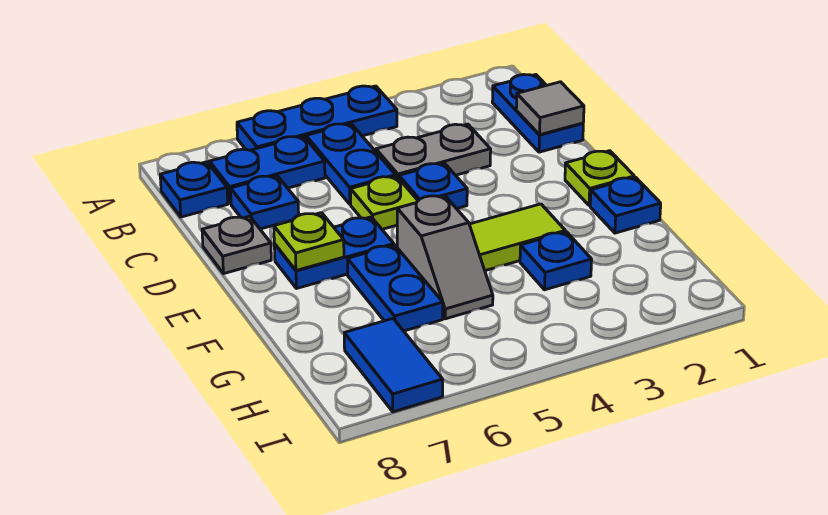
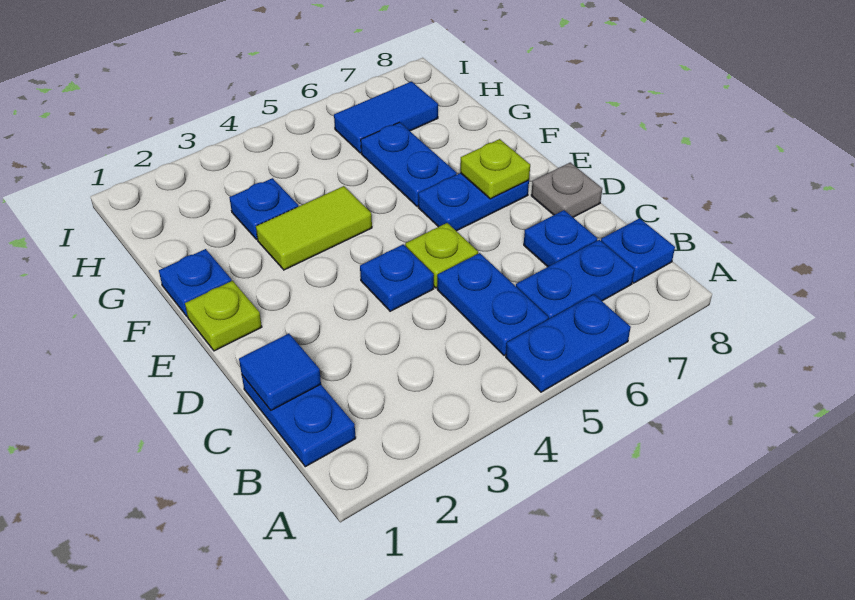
blue 1x3 plate [237,86,397,150] -> blue 1x2 plate [506,295,631,392]
grey 1x1 tile [516,82,584,135] -> blue 1x1 tile [239,333,321,410]
grey 1x2 plate [376,124,491,178] -> none
grey 1x2 slope [397,195,493,319] -> none
blue 1x2 tile [344,319,443,412] -> blue 1x2 tile turned to [334,82,438,153]

